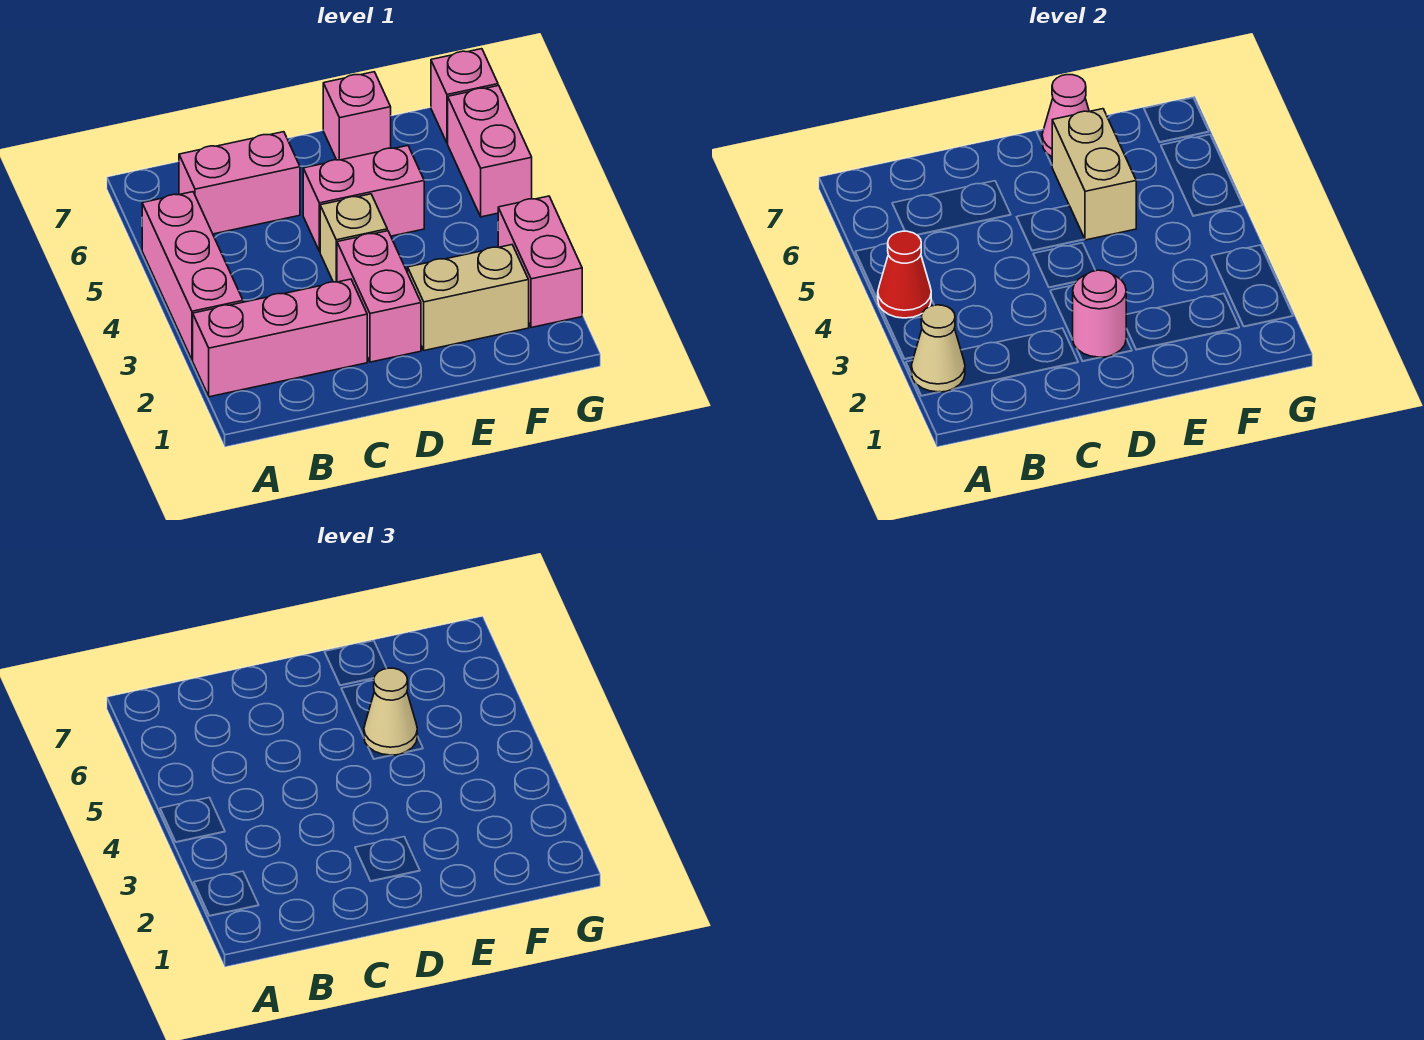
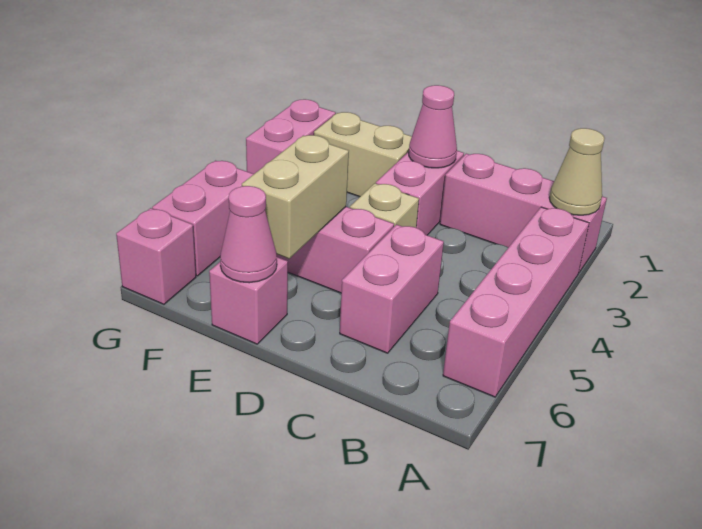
pink 1x3 brick [142,192,243,360] -> pink 1x4 brick [443,207,589,397]
red 1x1 cone [878,231,931,318] -> none
pink 1x2 brick [179,132,300,234] -> pink 1x2 brick turned to [340,225,444,353]
pink 1x1 round brick [1073,270,1126,357] -> pink 1x1 cone [409,85,457,168]
tan 1x1 cone [364,668,417,755] -> none

